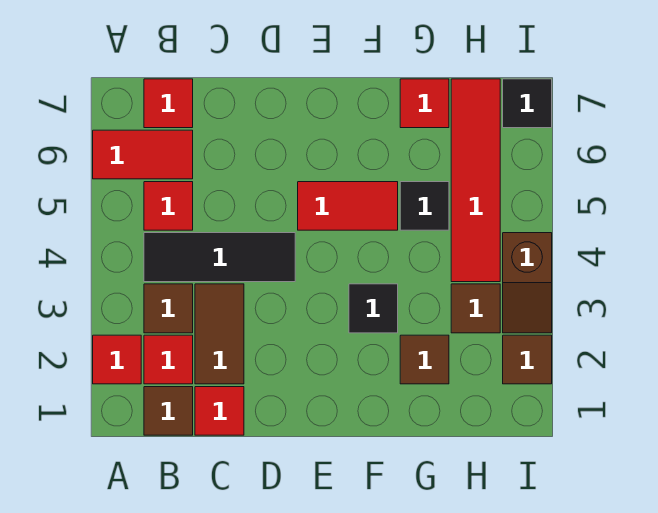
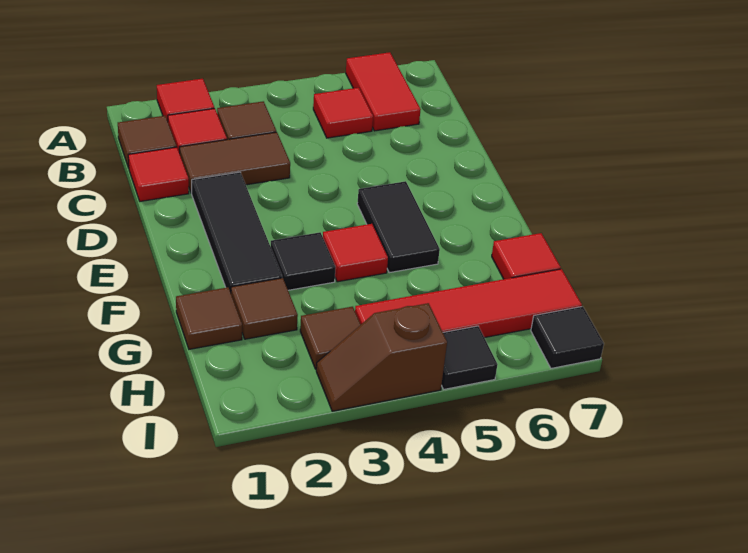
black 1x3 tile [144,233,295,282] -> black 1x3 tile moved to [192,172,282,292]
red 1x1 tile [144,79,193,128] -> red 1x1 tile moved to [323,224,388,282]
red 1x2 tile [298,182,398,230] -> black 1x2 tile [357,181,440,273]
black 1x1 tile [400,182,449,230] -> black 1x1 tile moved to [441,326,498,389]
brown 1x1 tile [503,335,552,384] -> brown 1x1 tile moved to [176,287,242,349]

